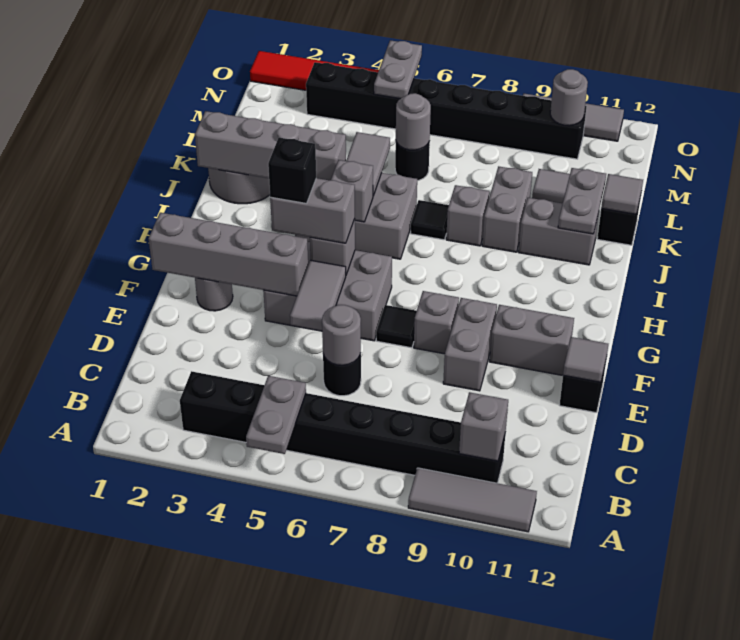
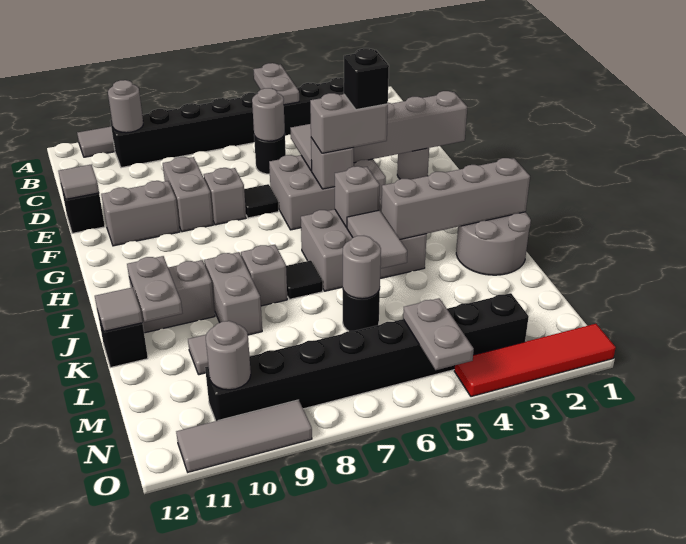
grey 1x1 brick [459,392,508,461] -> grey 1x1 round brick [108,80,143,133]

